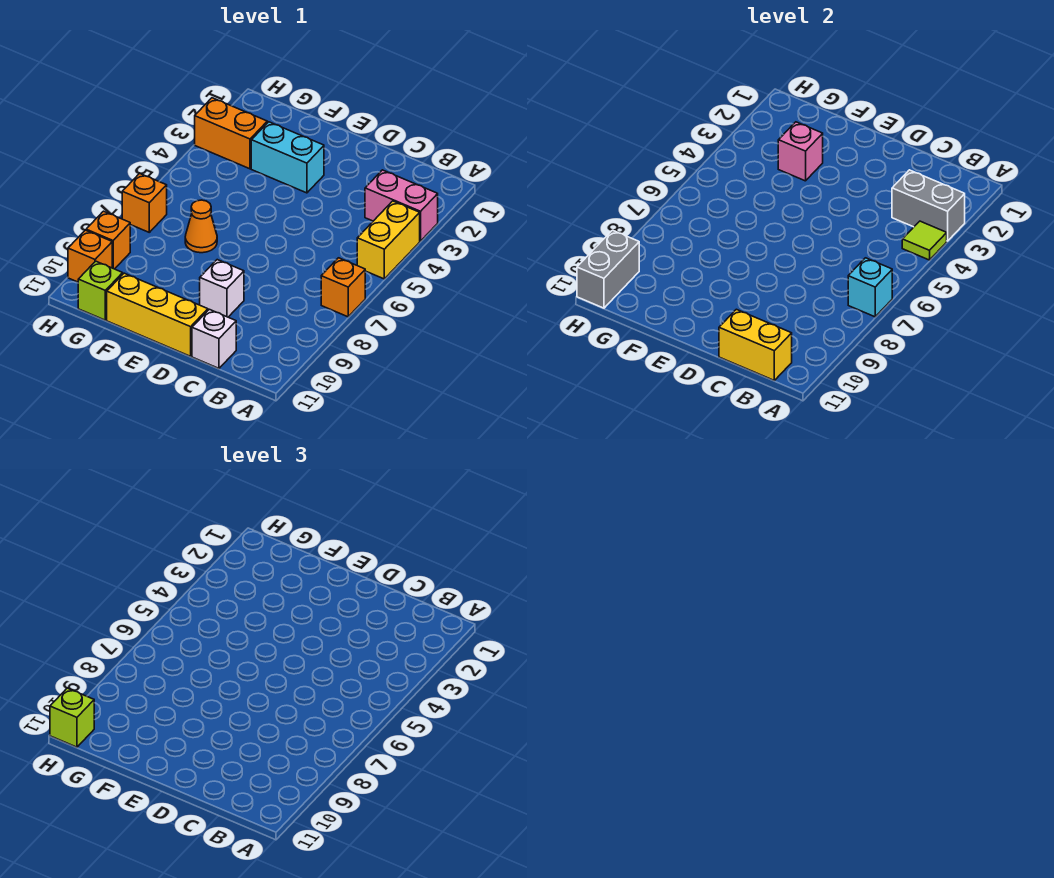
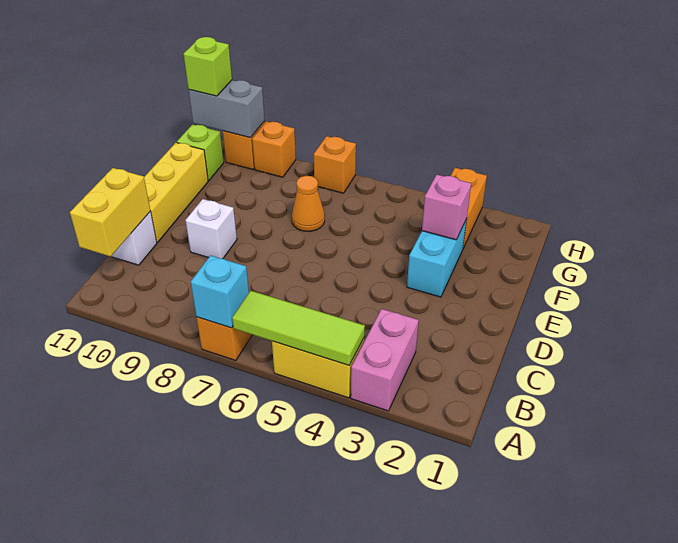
grey 1x2 brick [892,170,965,241] -> none
lime 1x1 tile [902,221,947,260] -> lime 1x3 tile [232,291,365,365]

